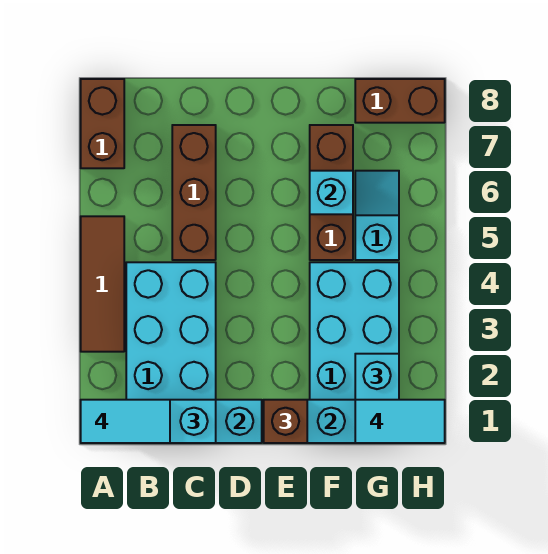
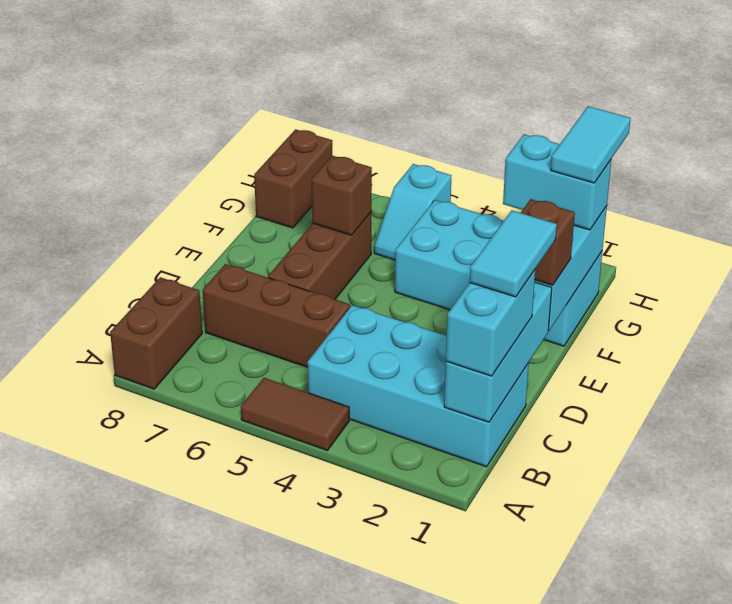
cyan 1x2 tile [81,400,170,443] -> cyan 1x2 tile moved to [470,211,557,297]
brown 1x3 tile [81,216,124,352] -> brown 1x2 tile [241,378,349,451]
brown 1x2 brick [81,79,124,168] -> brown 1x2 brick turned to [110,277,202,389]
brown 1x3 brick [310,125,353,260] -> brown 1x3 brick turned to [268,213,371,299]
cyan 1x1 brick [310,171,353,214] -> brown 1x1 brick [312,156,372,235]
cyan 1x2 slope [355,171,399,260] -> cyan 1x2 slope turned to [374,164,451,260]

